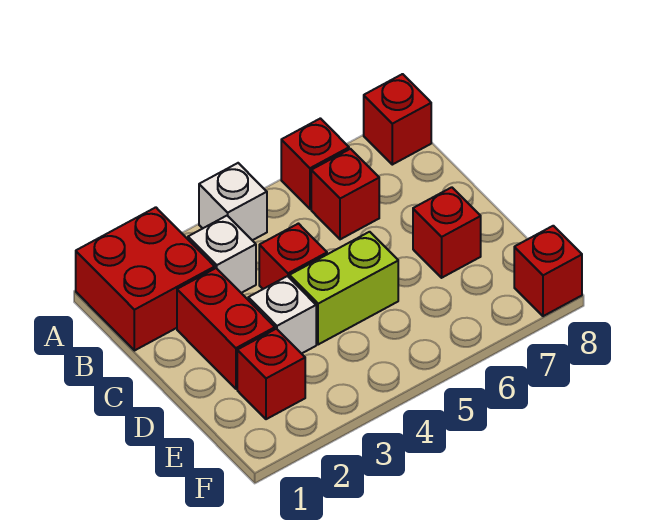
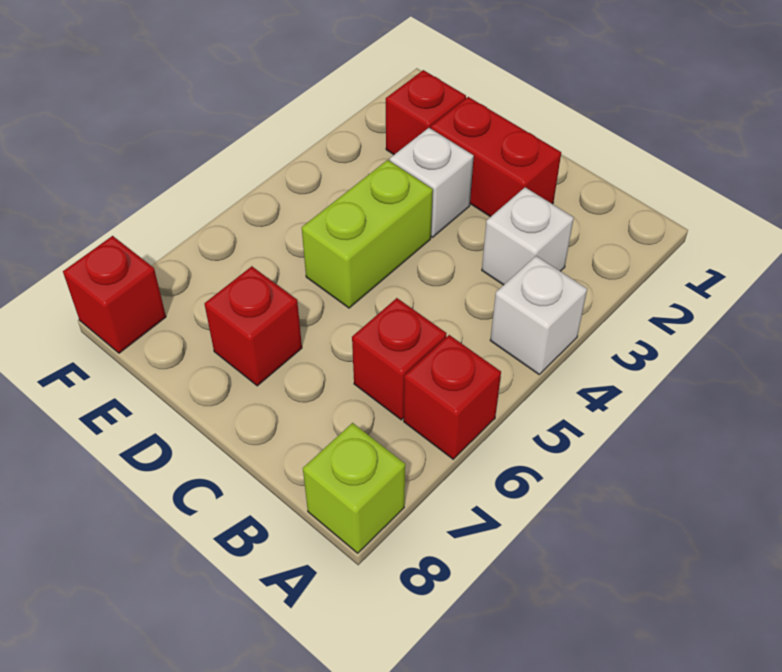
red 2x2 brick [76,207,215,351] -> none
red 1x1 brick [364,74,431,165] -> lime 1x1 brick [303,423,405,553]
red 1x1 brick [259,224,327,289] -> none

